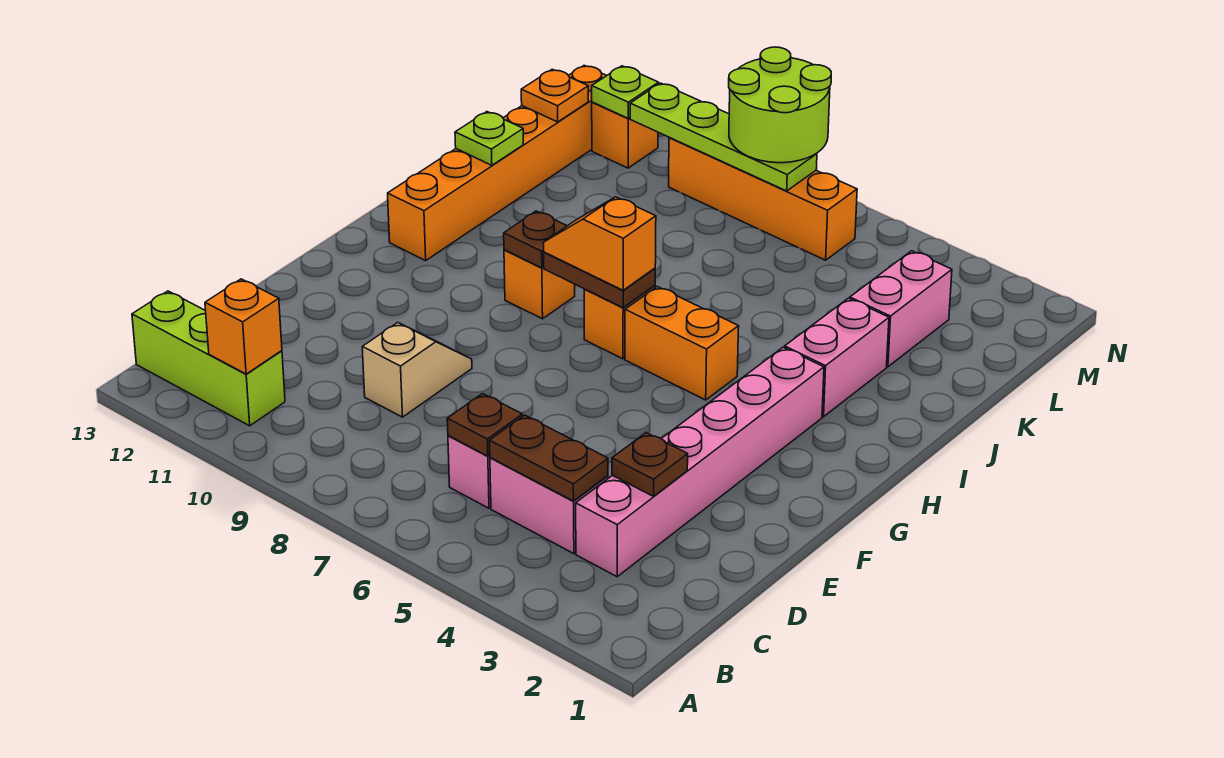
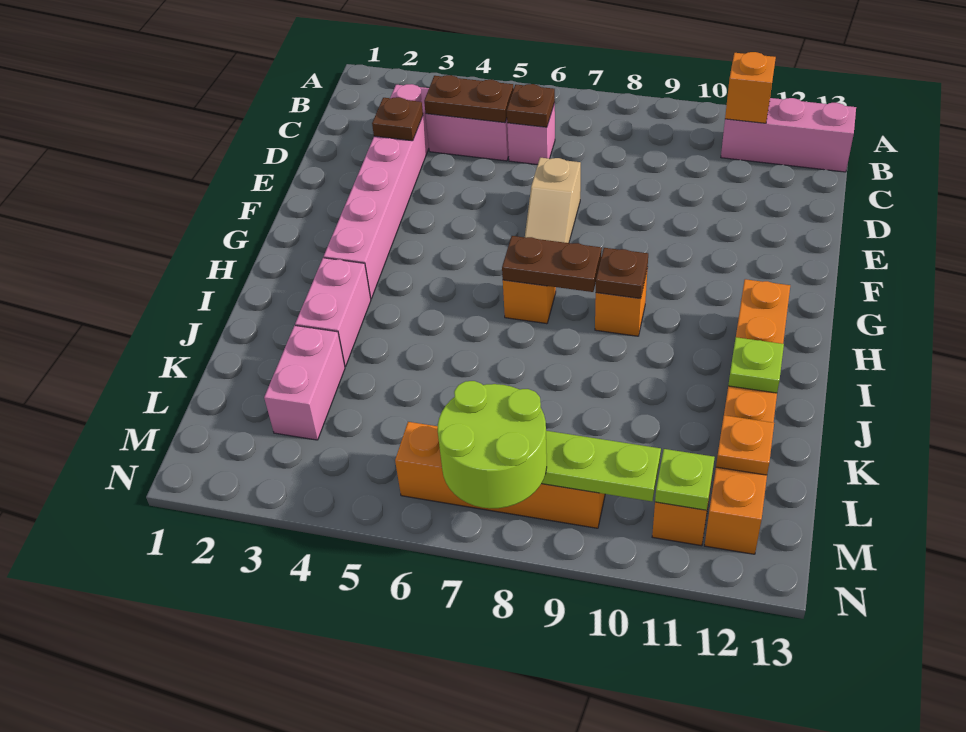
lime 1x3 brick [132,291,285,426] -> pink 1x3 brick [721,98,856,172]
tan 1x2 slope [362,322,472,417] -> tan 1x2 slope moved to [525,158,581,243]
orange 1x2 brick [625,286,739,400] -> none
orange 1x2 slope [544,197,656,290] -> none

